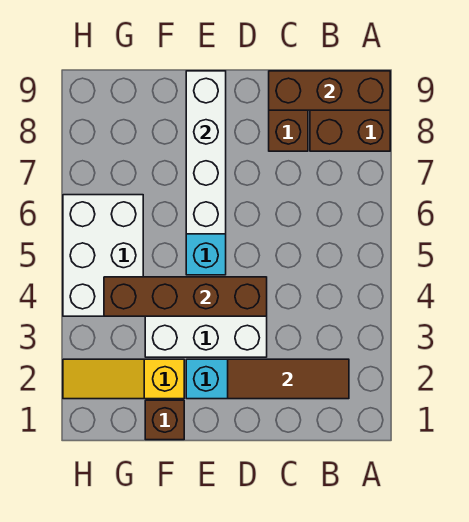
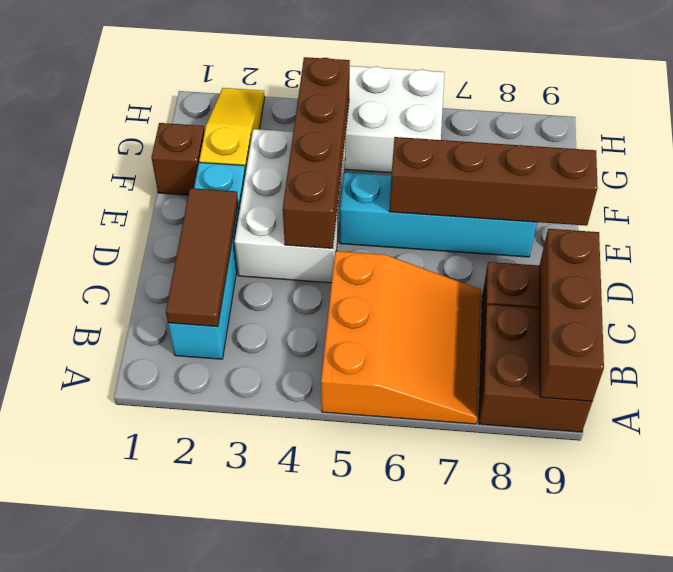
none -> orange 3x3 slope [321,251,481,424]
white 1x4 brick [186,71,226,234] -> brown 1x4 brick [389,137,598,226]

